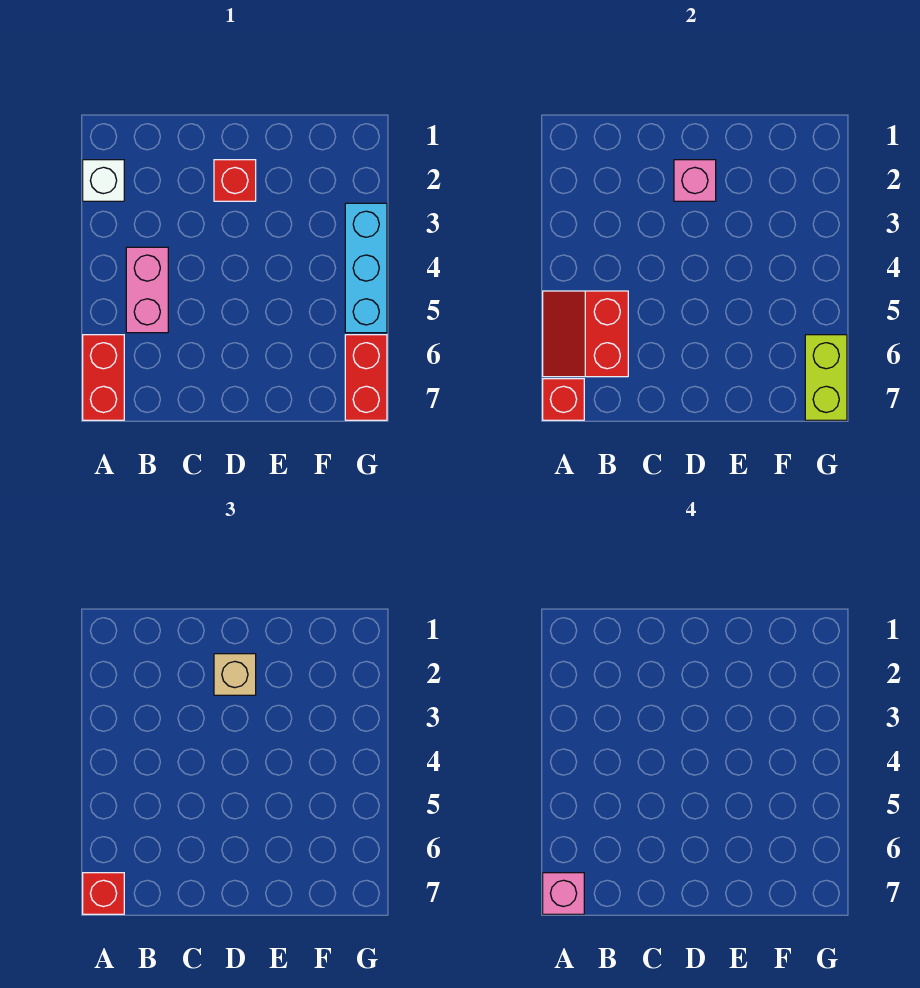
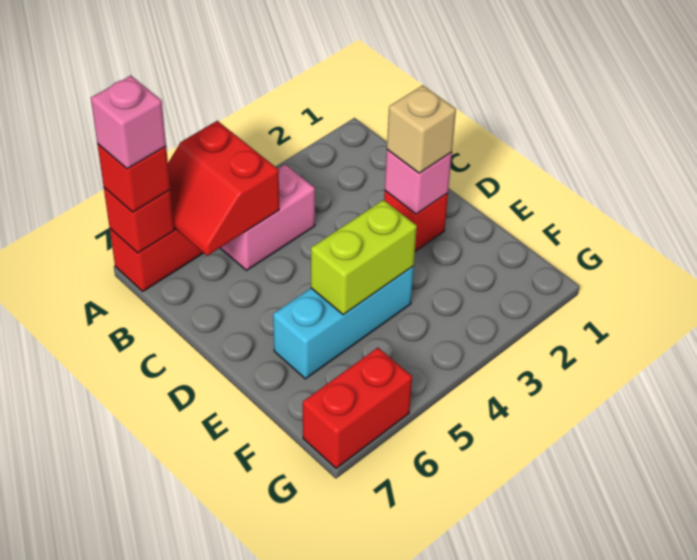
white 1x1 brick [83,160,124,201] -> none
red 2x2 slope [543,291,628,377] -> red 2x2 slope turned to [168,121,279,256]
cyan 1x3 brick [345,203,387,333] -> cyan 1x3 brick moved to [273,266,414,379]
lime 1x2 brick [805,335,847,420] -> lime 1x2 brick moved to [311,200,417,315]

